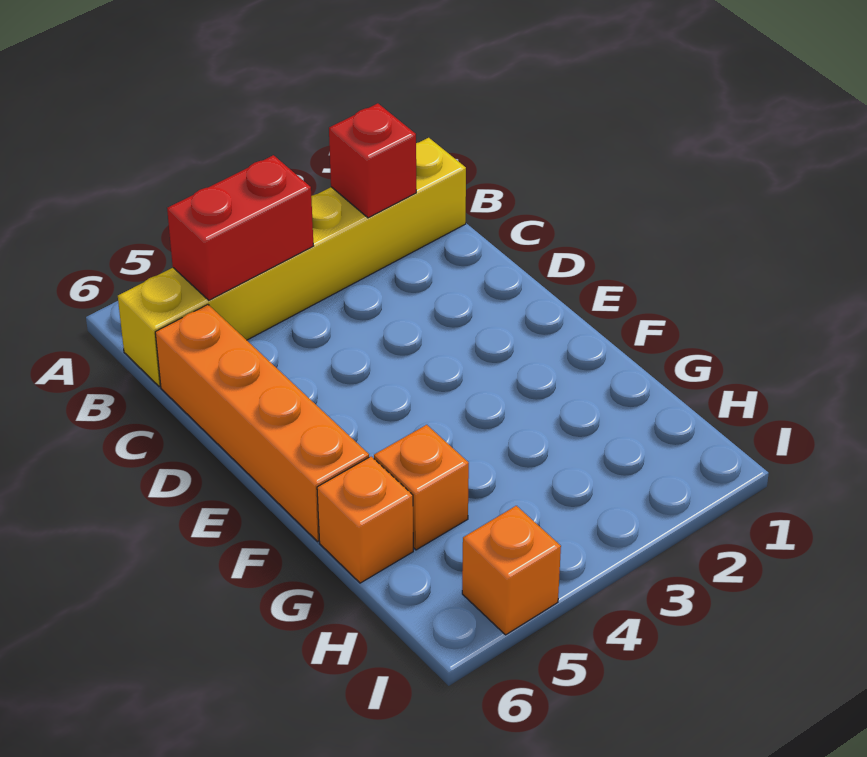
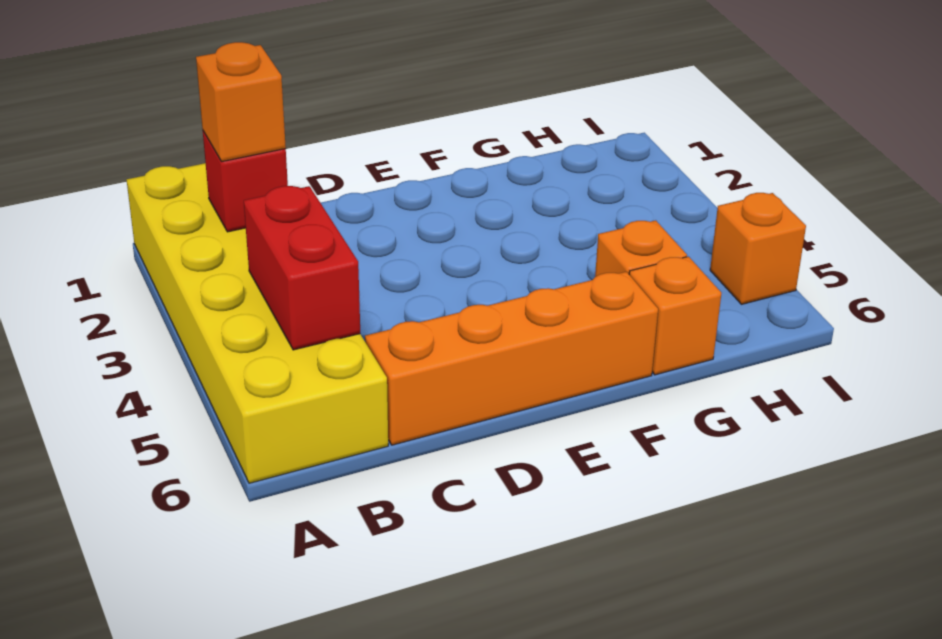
yellow 1x6 brick [118,138,466,387] -> yellow 2x6 brick [127,163,388,483]
none -> orange 1x1 brick [196,42,286,162]

